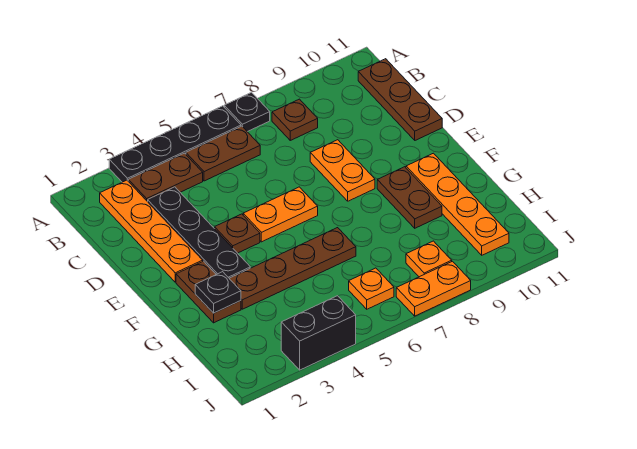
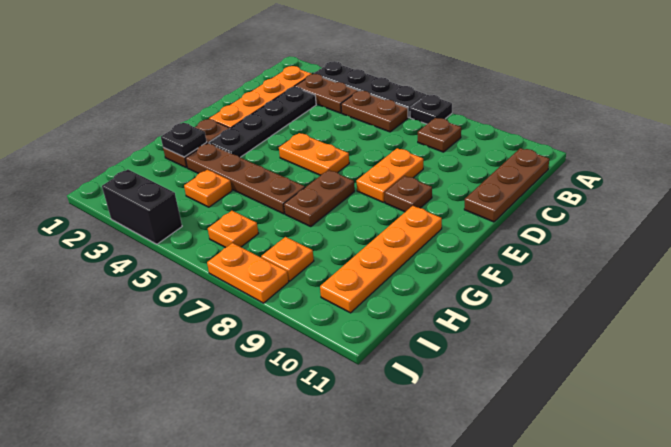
brown 1x1 plate [215,214,260,253] -> brown 1x1 plate moved to [384,176,432,212]
brown 1x2 plate [377,167,442,228] -> brown 1x2 plate moved to [284,170,355,226]
none -> orange 1x1 plate [184,170,232,207]

